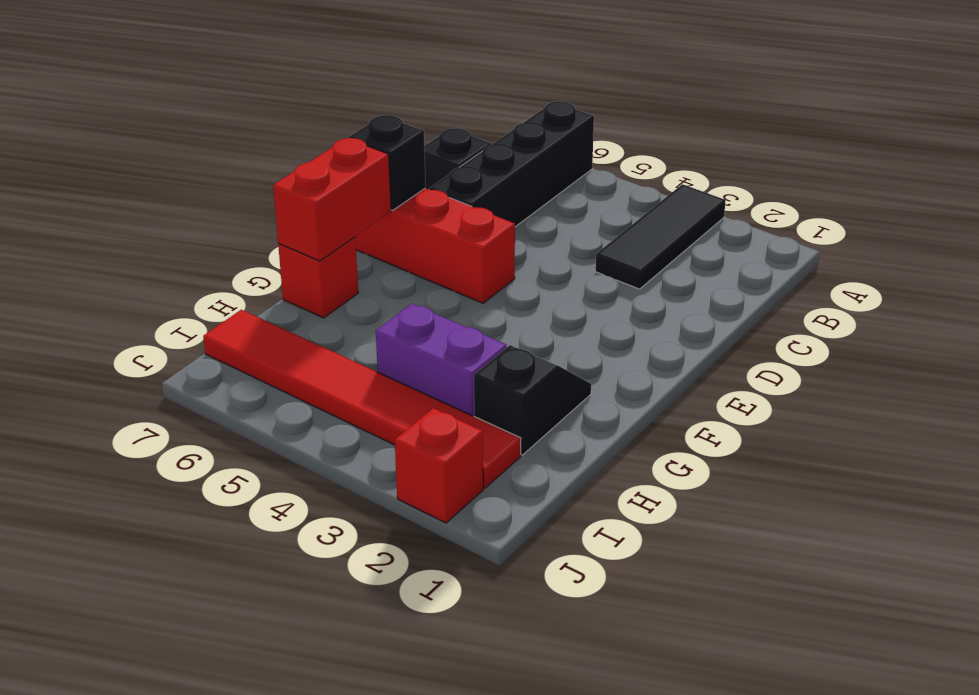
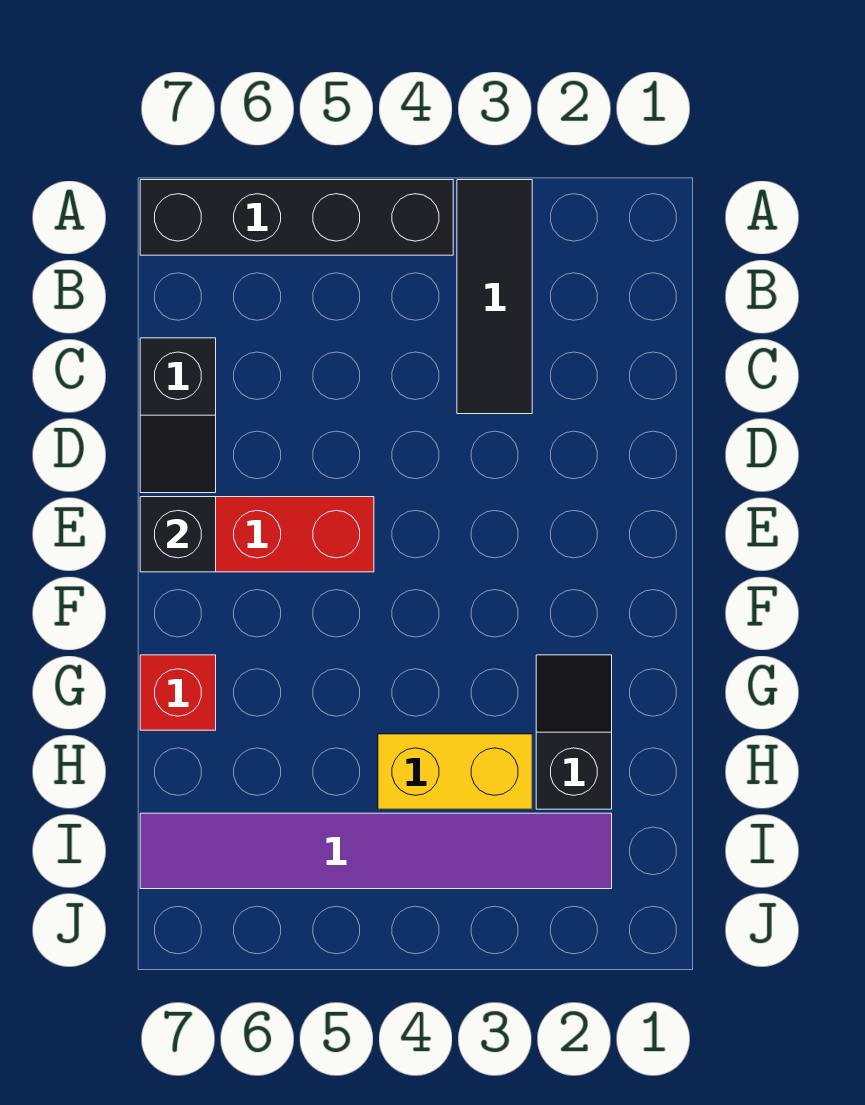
black 1x4 brick [429,101,594,227] -> black 1x4 brick turned to [140,180,453,255]
red 1x2 brick [273,138,391,261] -> none
purple 1x2 brick [376,304,507,416] -> yellow 1x2 brick [378,734,532,809]
red 1x6 tile [203,310,521,488] -> purple 1x6 tile [140,813,612,889]
red 1x1 brick [395,408,483,523] -> none

